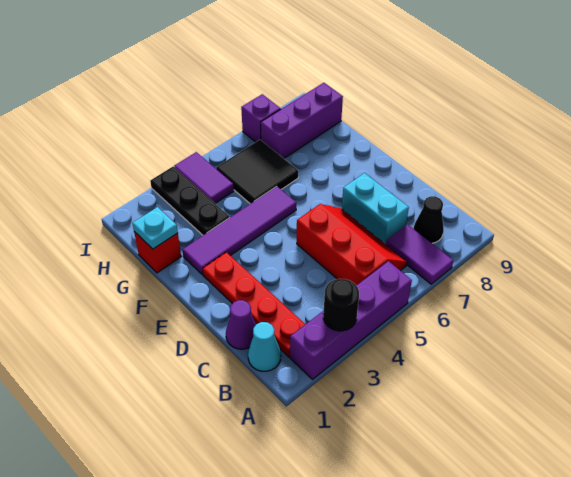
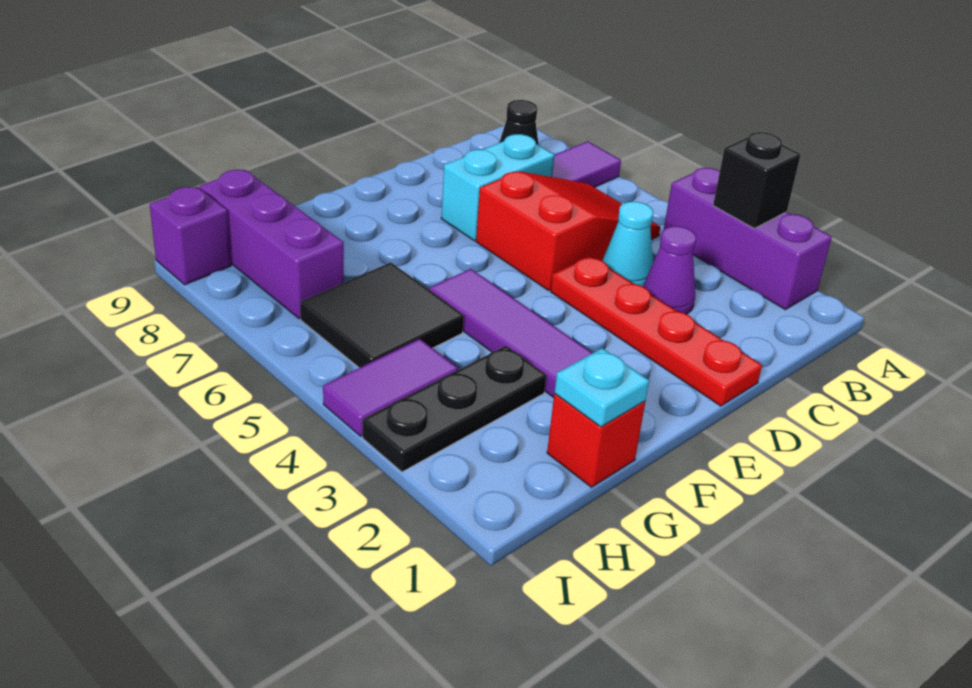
purple 1x4 brick [290,261,412,379] -> purple 1x3 brick [664,168,832,310]
black 1x1 round brick [323,279,359,331] -> black 1x1 brick [713,132,801,228]
cyan 1x1 cone [248,322,281,371] -> cyan 1x1 cone moved to [603,202,653,287]
red 1x4 plate [203,252,305,357] -> red 1x4 plate turned to [551,256,762,406]
red 2x3 slope [297,204,407,285] -> red 2x3 slope turned to [476,171,660,290]
purple 1x1 cone [226,300,256,349] -> purple 1x1 cone moved to [643,226,696,314]
purple 1x1 brick [241,94,281,142] -> purple 1x1 brick moved to [150,187,231,285]

